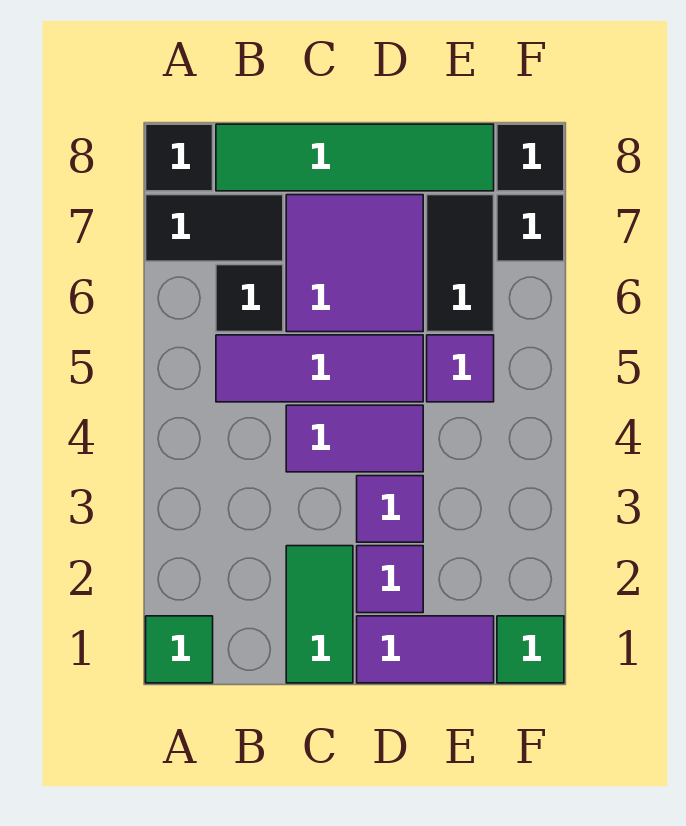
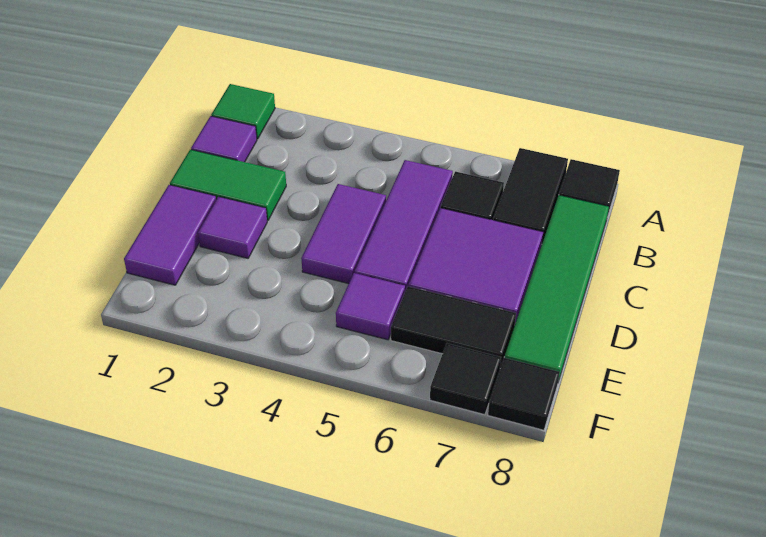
purple 1x1 tile [357,476,423,542] -> purple 1x1 tile moved to [191,116,257,162]
green 1x1 tile [497,616,564,683] -> none

